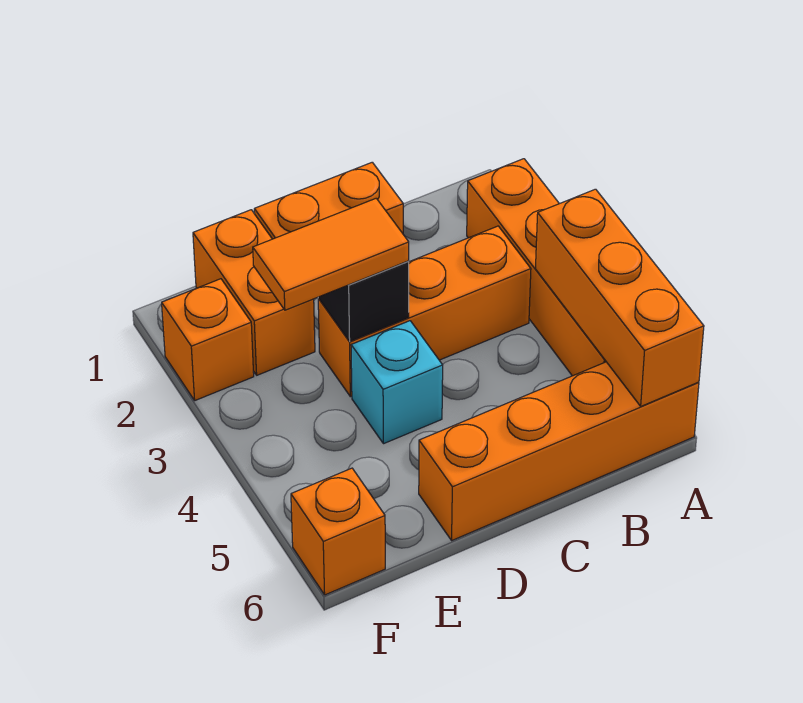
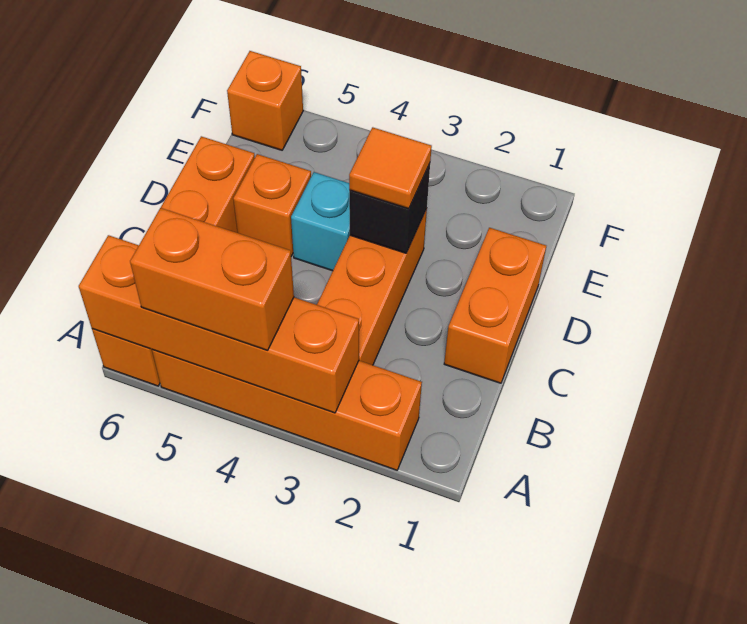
orange 1x3 brick [535,189,704,406] -> orange 1x4 brick [79,235,359,413]
orange 1x2 tile [253,198,409,310] -> orange 1x1 tile [349,127,432,209]
orange 1x2 brick [193,210,315,375] -> orange 1x2 brick moved to [130,208,294,350]
orange 1x1 brick [162,279,254,400] -> orange 1x1 brick moved to [233,154,311,256]

